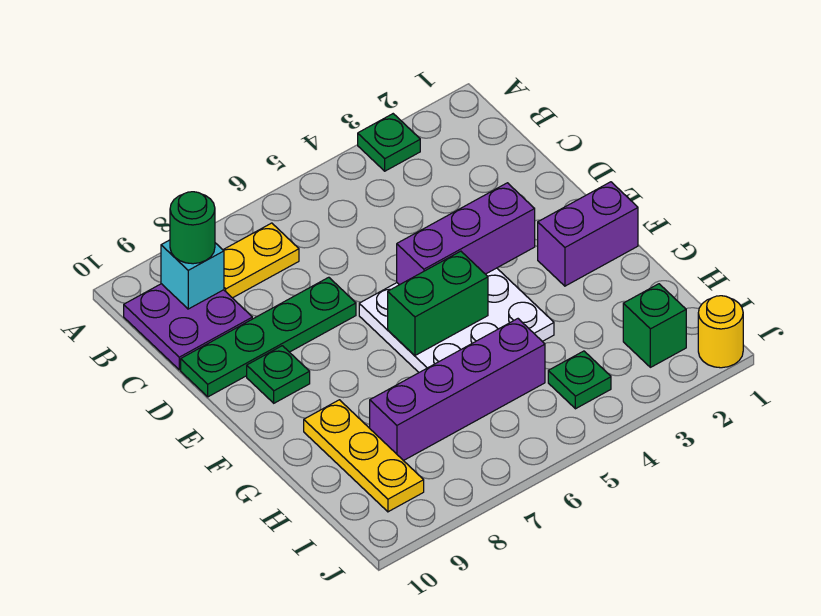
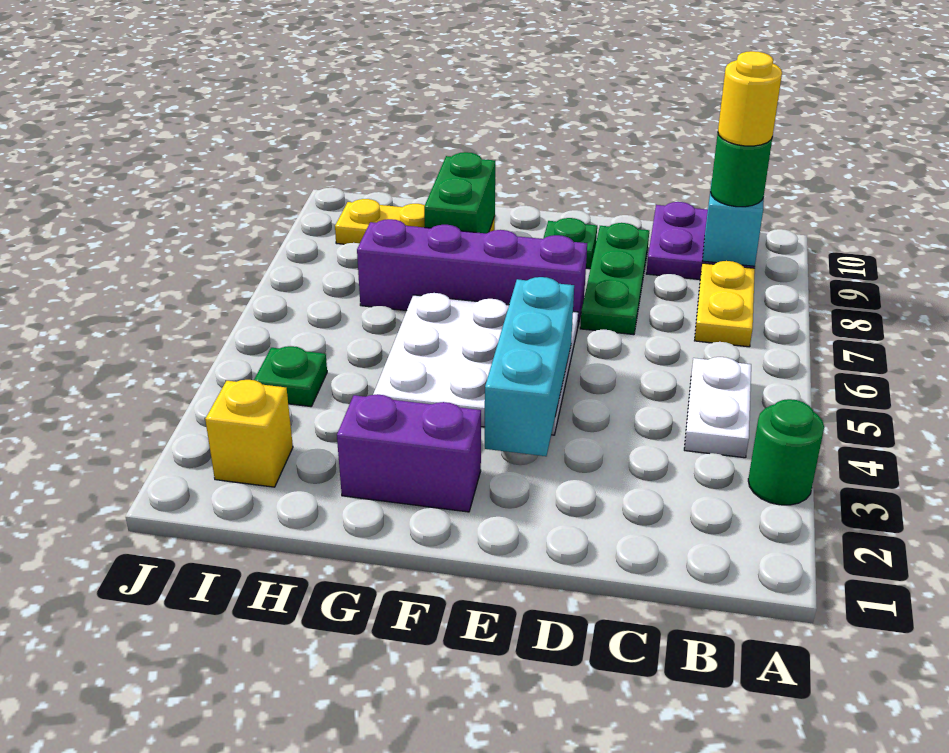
green 1x1 plate [358,114,420,171] -> green 1x1 round brick [748,399,824,505]
none -> white 1x2 plate [684,357,751,458]
green 1x4 plate [181,277,356,397] -> green 1x3 plate [580,223,649,335]
purple 1x3 brick [397,183,535,285] -> cyan 1x3 brick [485,277,574,456]
purple 1x2 brick [538,182,638,286] -> purple 1x2 brick turned to [337,394,481,512]
green 1x2 brick [388,251,488,355] -> green 1x2 brick moved to [424,152,495,233]
purple 1x4 brick [370,319,545,461] -> purple 1x4 brick turned to [357,219,587,328]
green 1x1 brick [623,284,686,367] -> yellow 1x1 brick [205,380,293,487]
yellow 1x1 round brick [698,296,743,368] -> yellow 1x1 round brick moved to [718,51,782,146]

